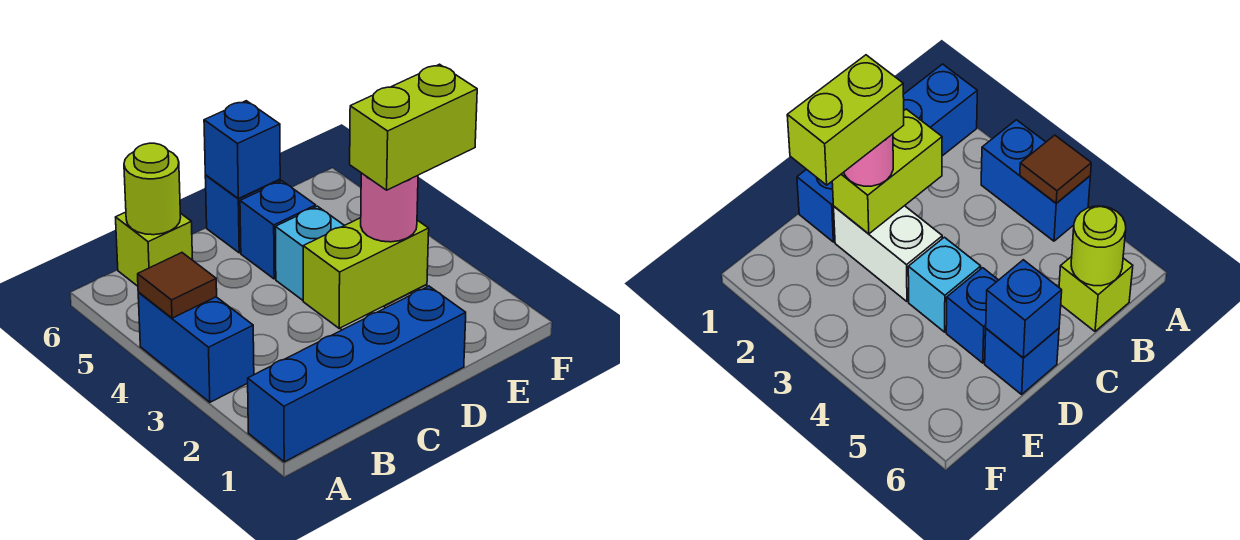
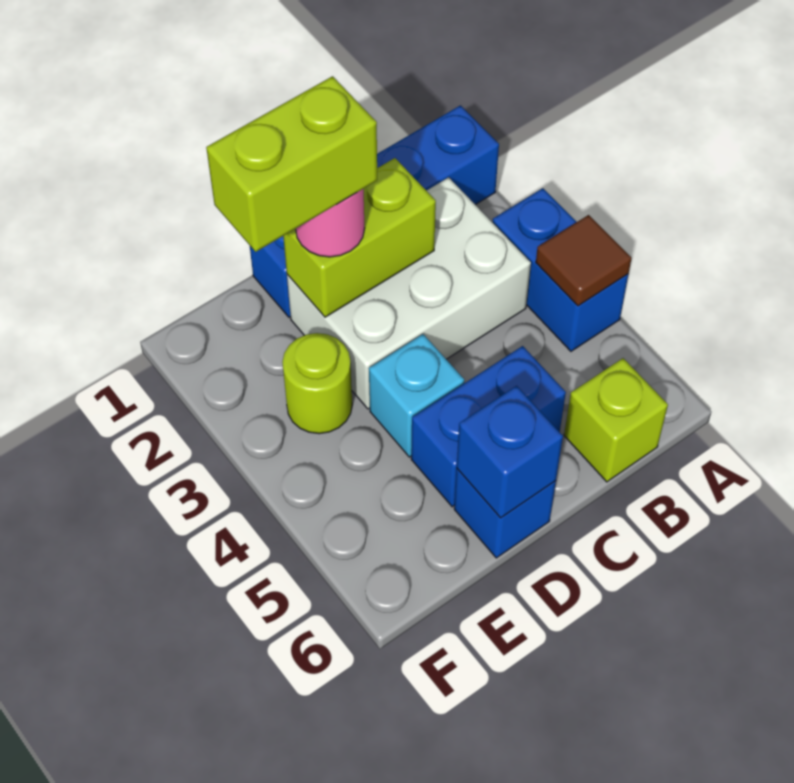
lime 1x1 round brick [124,143,181,235] -> lime 1x1 round brick moved to [282,333,352,434]
white 1x2 brick [834,206,942,301] -> white 2x3 brick [287,177,531,409]
blue 1x1 brick [240,181,316,279] -> blue 1x2 brick [411,346,566,507]

